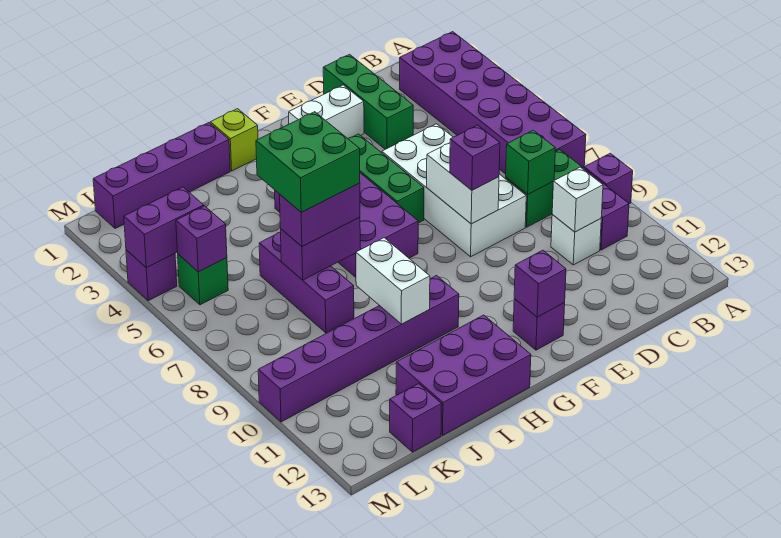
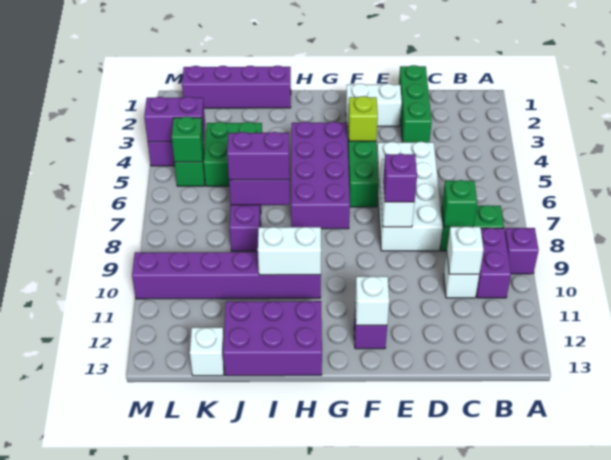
purple 2x6 brick [400,32,586,174] -> none
purple 1x1 brick [514,250,566,317] -> white 1x1 brick [355,276,389,325]
lime 1x1 brick [210,109,258,171] -> lime 1x1 brick moved to [348,96,378,141]
green 2x2 brick [256,112,360,212] -> green 2x2 brick moved to [204,122,262,186]
white 1x2 brick [356,238,430,324] -> white 1x2 brick turned to [258,227,321,275]
purple 1x1 brick [390,384,442,452] -> white 1x1 brick [190,327,224,376]
purple 1x1 brick [176,206,227,272] -> green 1x1 brick [172,117,204,162]

